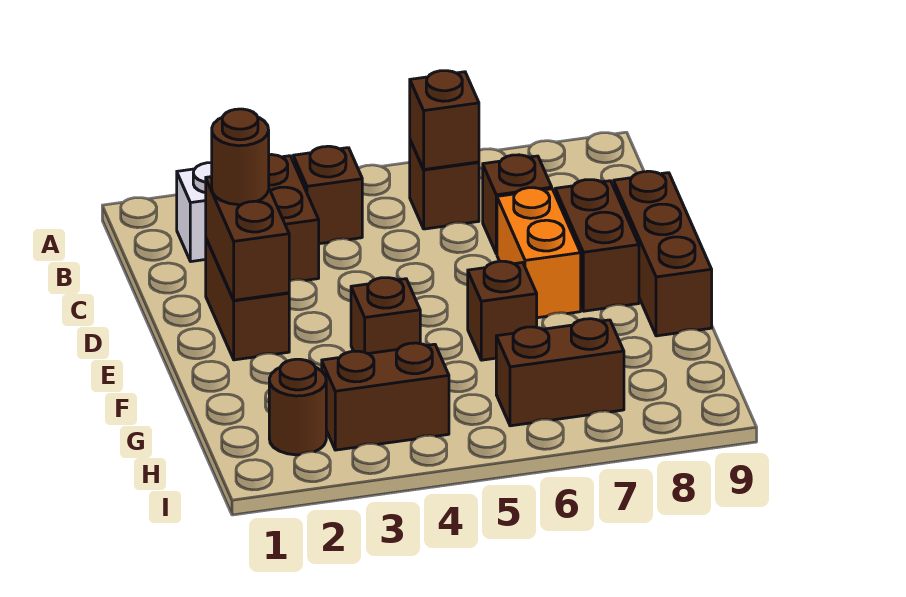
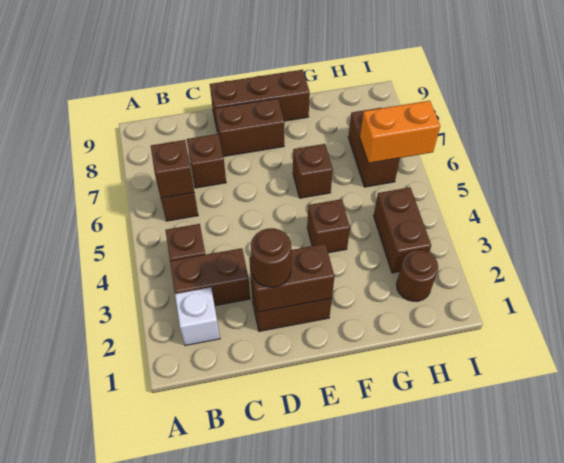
orange 1x2 brick [497,188,581,318] -> orange 1x2 brick moved to [360,101,440,163]

